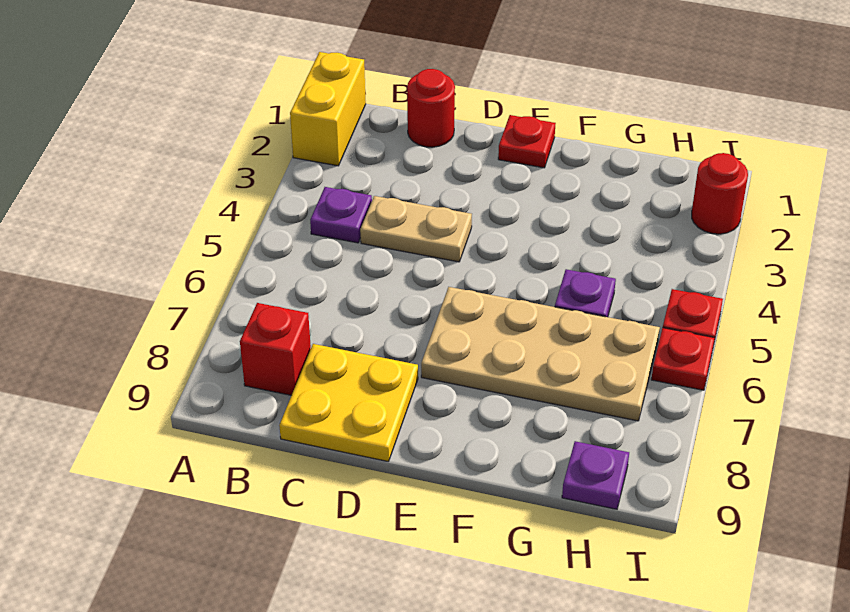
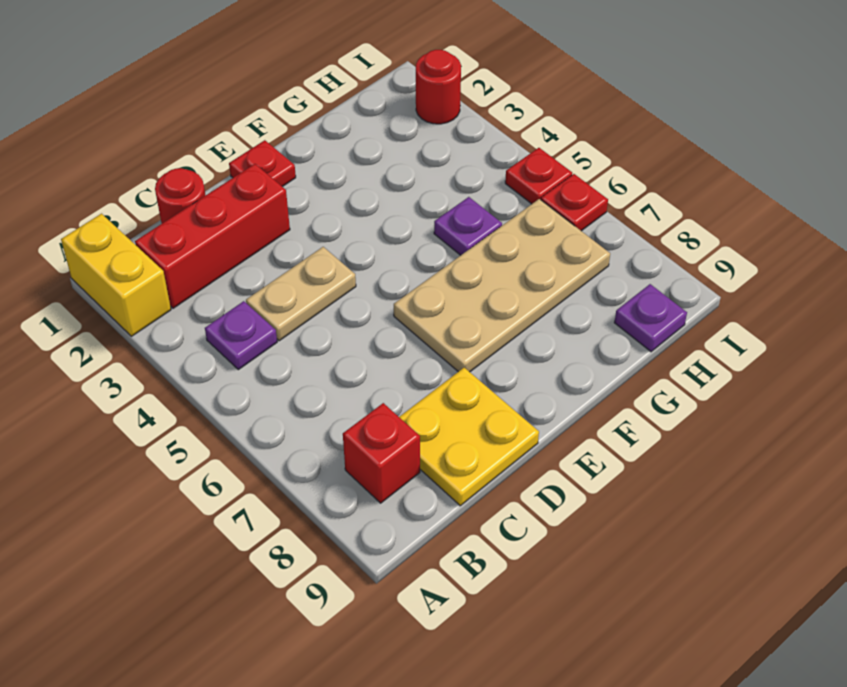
none -> red 1x3 brick [135,164,290,308]

